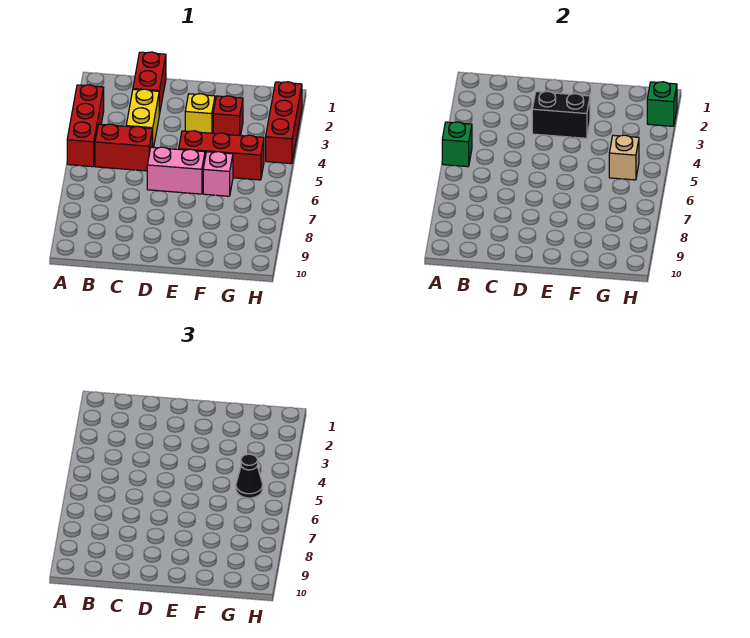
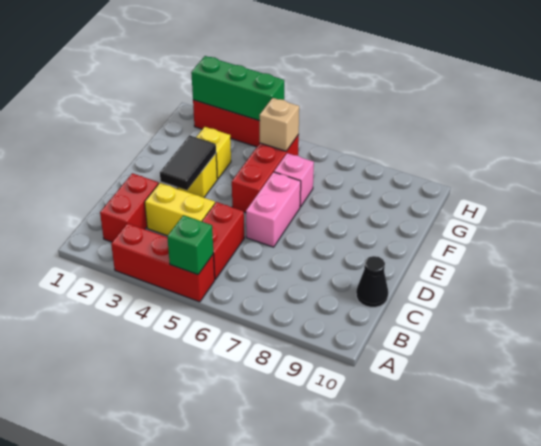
red 1x2 brick [133,52,166,115] -> red 1x2 brick turned to [100,173,159,242]
black 1x2 brick [532,91,590,138] -> black 1x2 tile [160,136,216,190]
red 1x1 brick [213,96,243,136] -> yellow 1x1 brick [196,127,231,179]
black 1x1 cone [236,454,263,498] -> black 1x1 cone moved to [356,256,388,307]
green 1x1 brick [647,82,677,126] -> green 1x3 brick [191,56,284,121]

